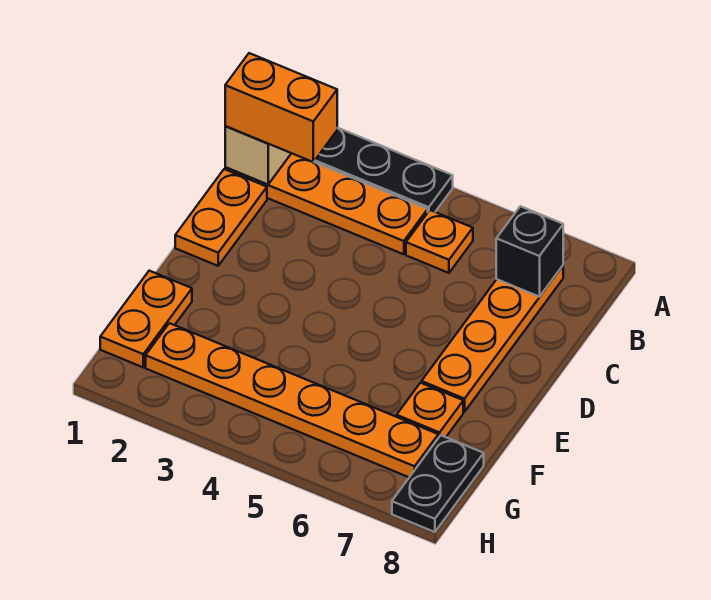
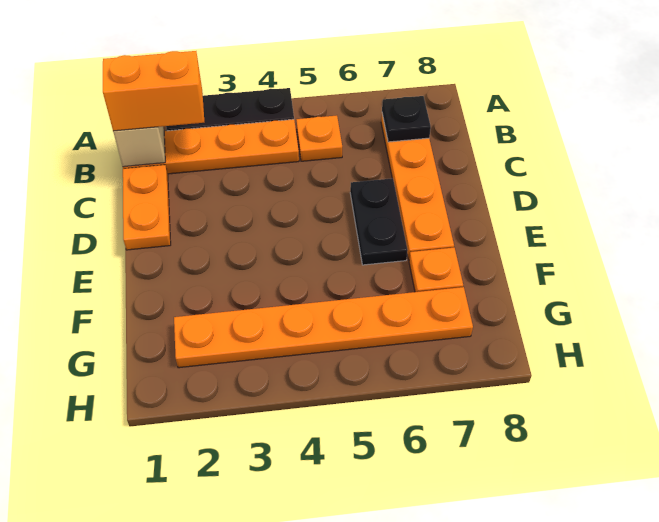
black 1x1 brick [496,206,563,297] -> black 1x1 plate [382,96,431,142]
orange 1x2 plate [100,271,192,367] -> none
black 1x2 plate [392,435,484,532] -> black 1x2 plate moved to [350,178,408,265]

